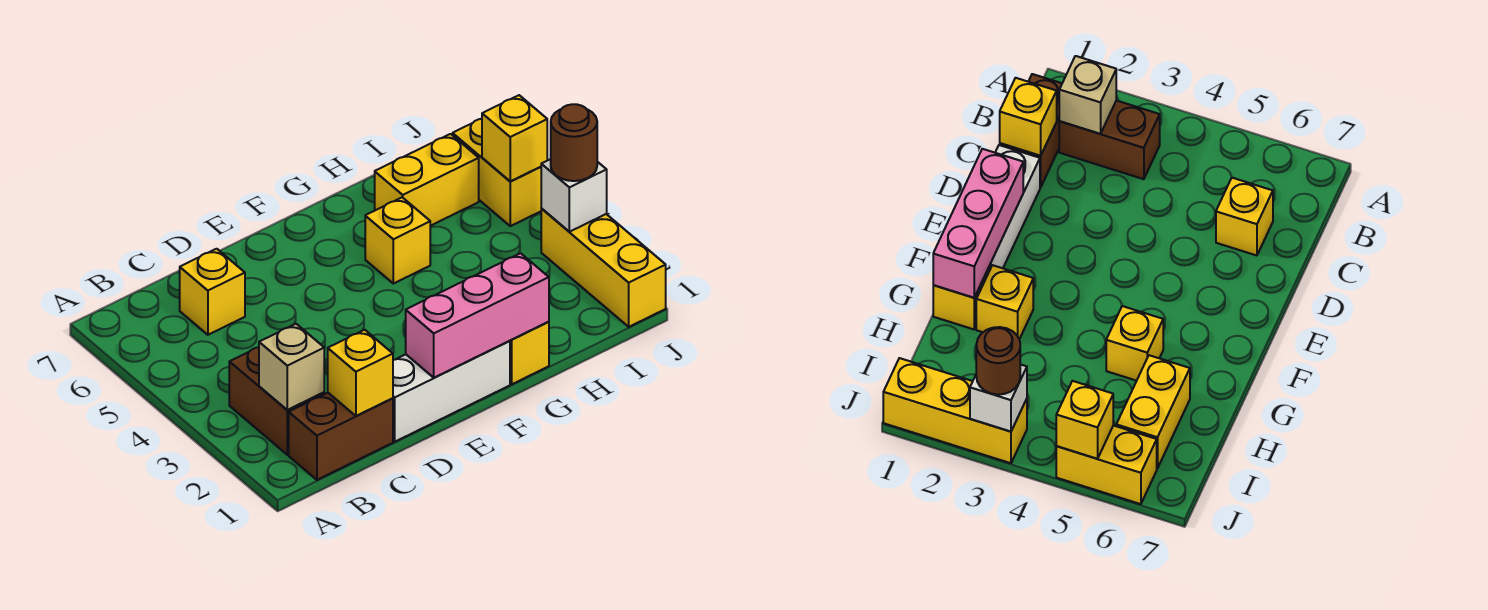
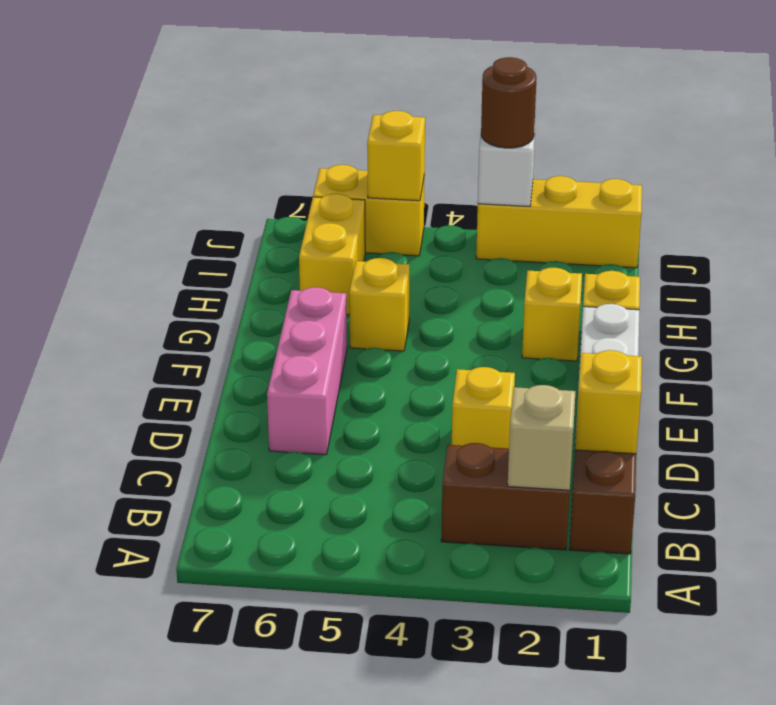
yellow 1x1 brick [180,249,245,335] -> yellow 1x1 brick moved to [452,367,515,448]
pink 1x3 brick [406,253,549,378] -> pink 1x3 brick moved to [267,287,347,455]

